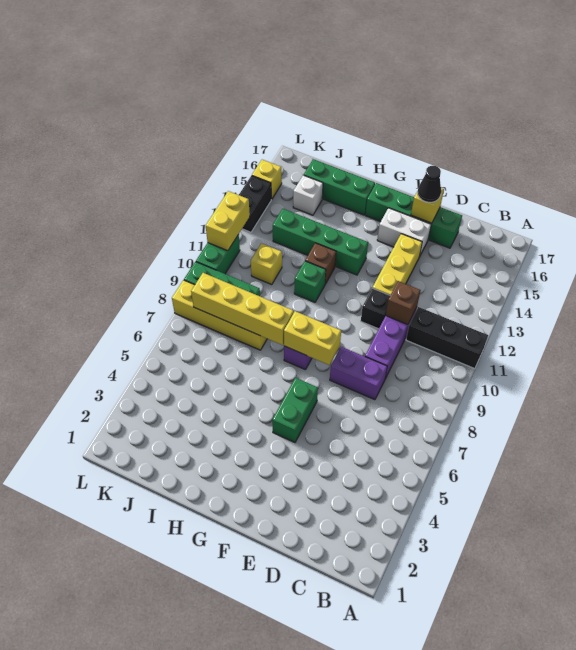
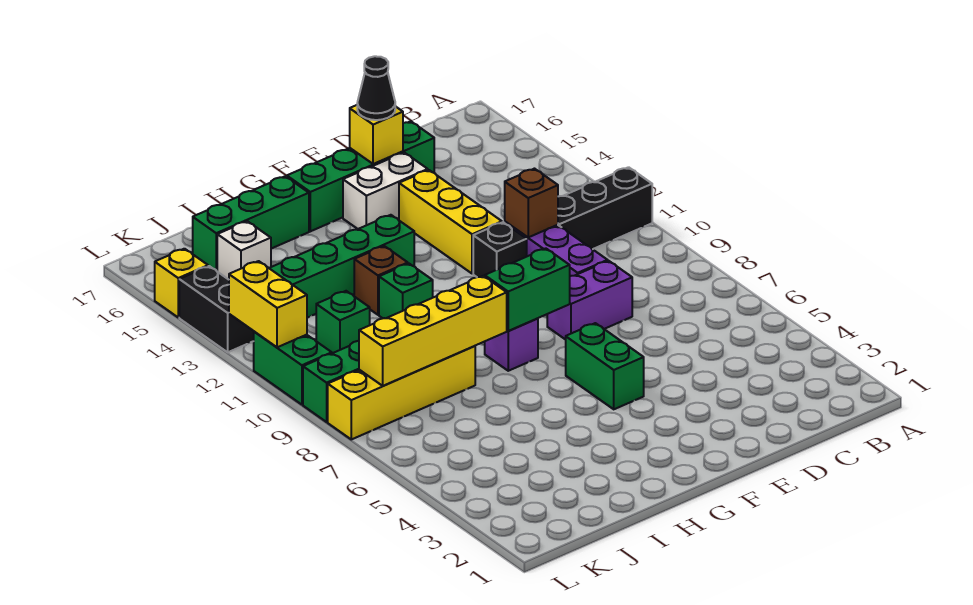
yellow 1x2 brick [284,311,341,365] -> green 1x2 brick [485,248,570,331]
yellow 1x1 brick [251,243,282,285] -> green 1x1 brick [316,291,370,353]

